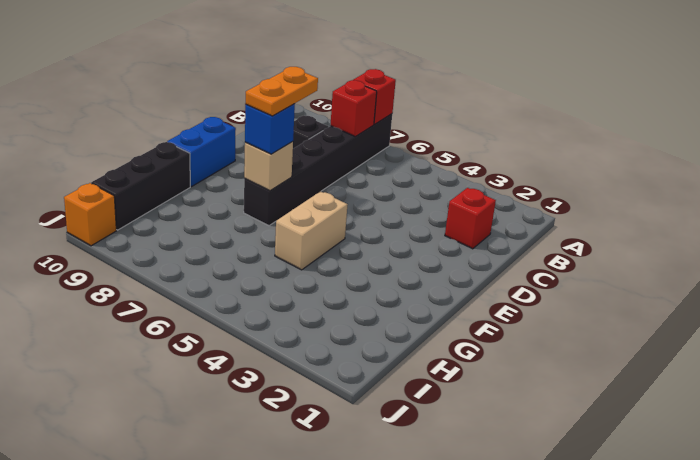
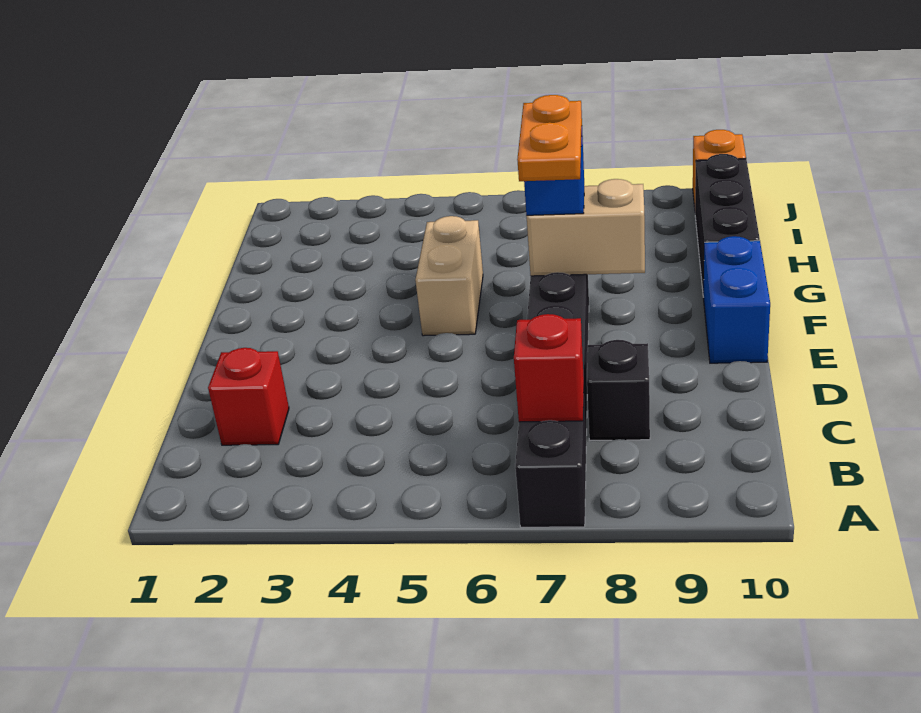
red 1x1 brick [353,69,396,124] -> none
tan 1x1 brick [244,142,293,191] -> tan 1x2 brick [526,179,645,276]

